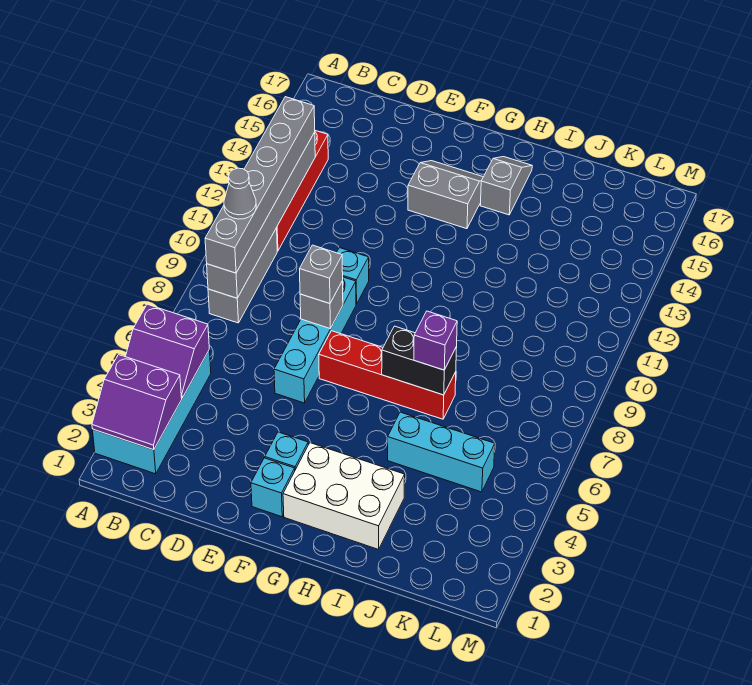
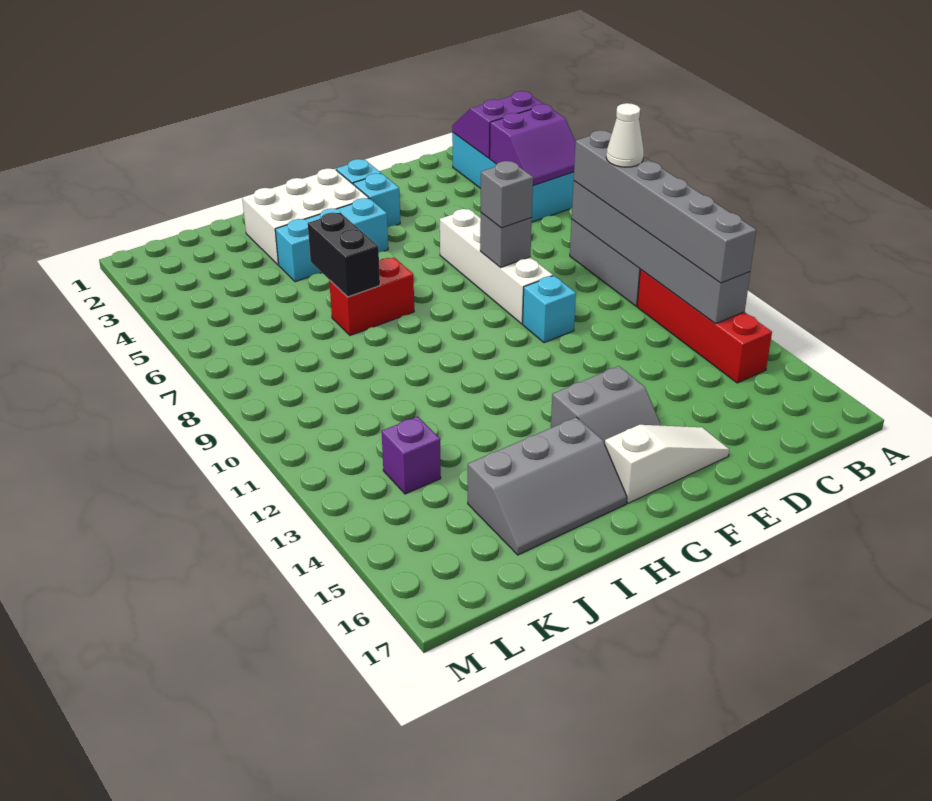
purple 2x2 slope [126,304,209,398] -> purple 2x2 slope turned to [490,104,576,186]
grey 1x1 cone [224,168,256,219] -> white 1x1 cone [606,103,644,167]
cyan 1x4 brick [274,277,356,403] -> white 1x4 brick [440,209,553,324]
none -> white 1x3 slope [605,425,729,503]
red 1x4 brick [319,331,456,419] -> red 1x2 brick [329,258,414,335]
black 1x2 brick [382,326,457,395] -> black 1x2 brick turned to [308,212,380,297]
grey 1x2 slope [480,157,532,215] -> grey 2x3 slope [468,417,627,555]
cyan 1x3 brick [388,412,495,492] -> cyan 1x3 brick moved to [275,198,388,282]
purple 1x1 brick [414,311,457,370] -> purple 1x1 brick moved to [382,416,441,494]

